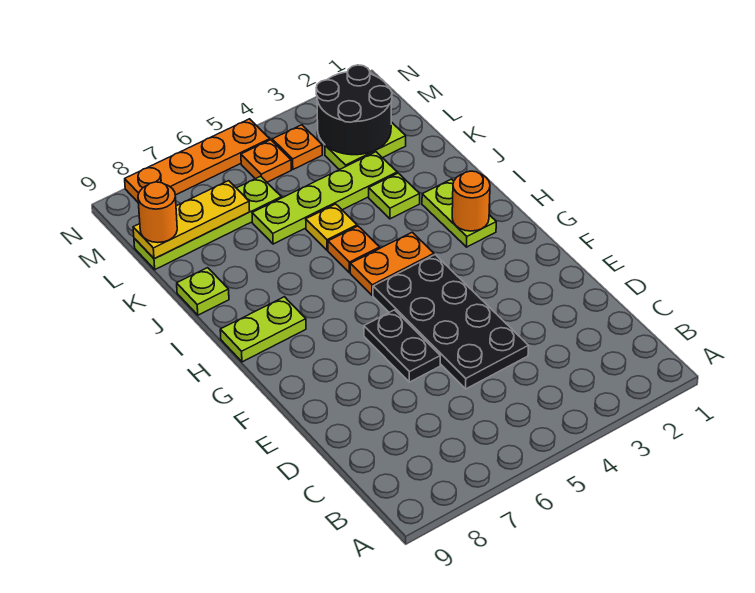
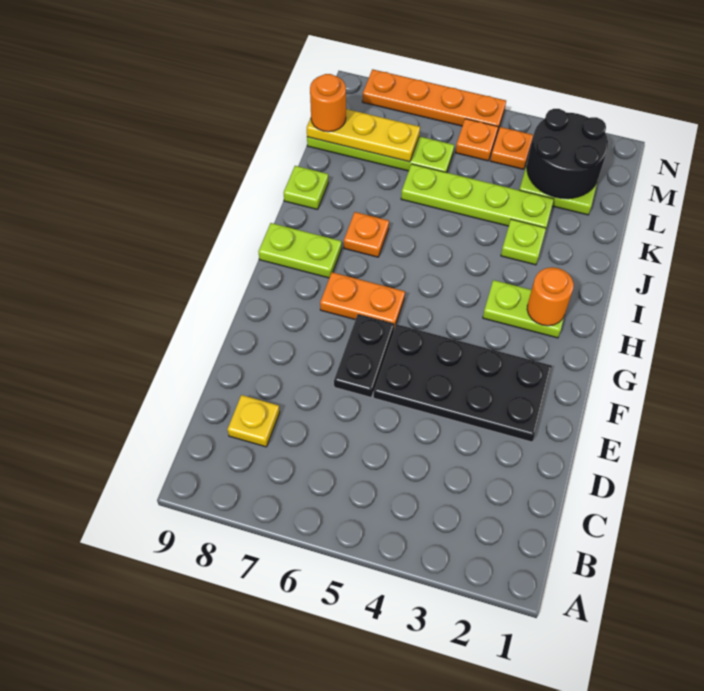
black 2x4 plate [373,255,529,389] -> black 2x4 plate turned to [373,324,552,442]
lime 1x2 plate [422,179,496,247] -> lime 1x2 plate turned to [483,280,564,338]
orange 1x2 plate [350,232,434,295] -> orange 1x2 plate moved to [320,272,405,329]
orange 1x1 plate [328,226,380,273] -> orange 1x1 plate moved to [344,212,389,257]
yellow 1x1 plate [306,204,357,250] -> yellow 1x1 plate moved to [228,395,280,447]

